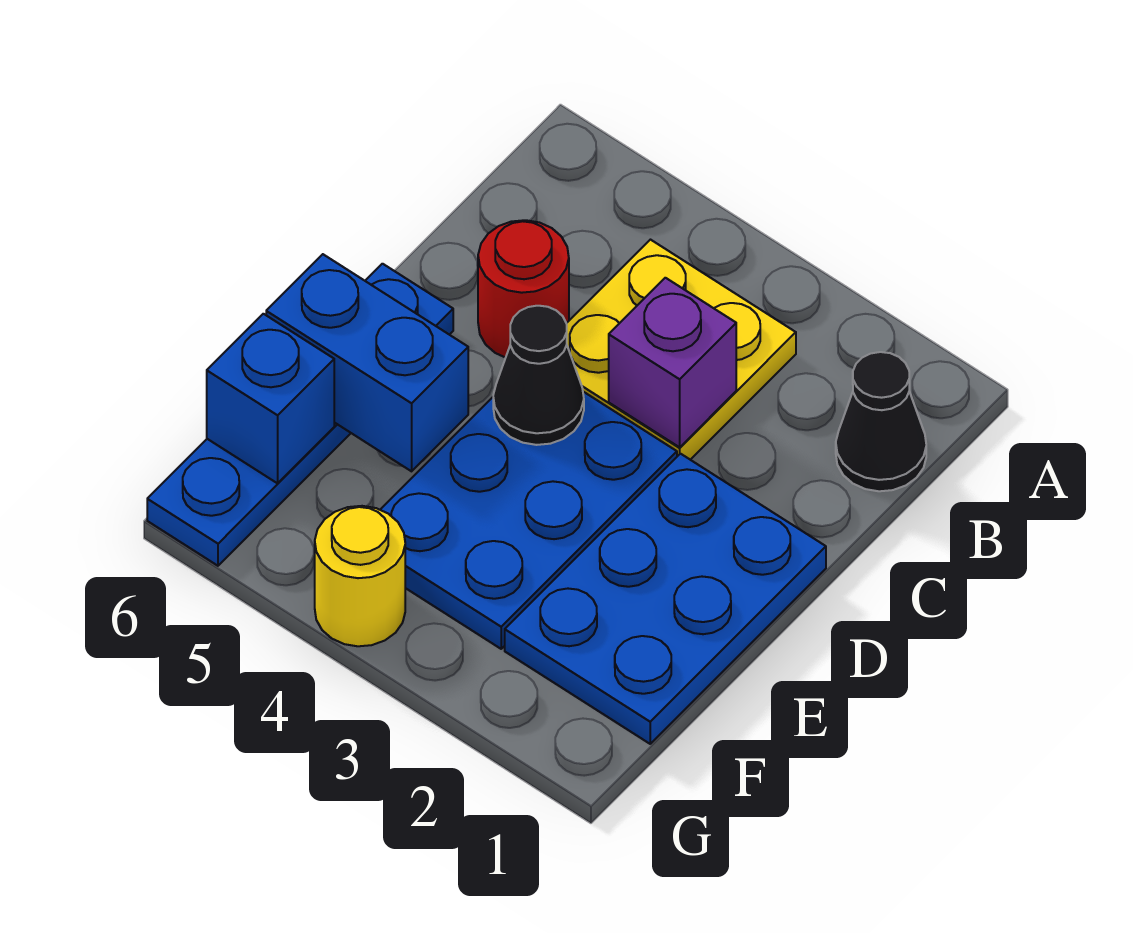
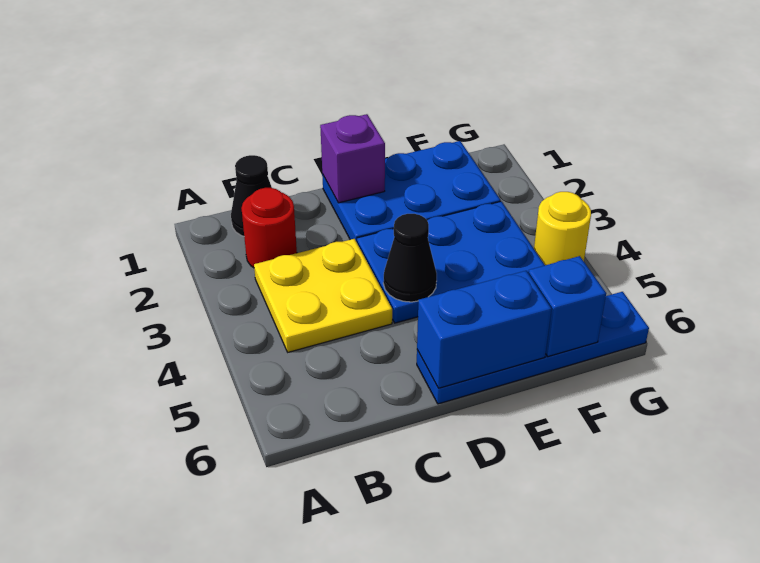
purple 1x1 brick [609,278,736,447] -> purple 1x1 brick moved to [320,114,385,203]
red 1x1 round brick [478,220,569,358] -> red 1x1 round brick moved to [241,188,297,268]
blue 1x2 brick [266,254,468,471] -> blue 1x2 brick turned to [417,271,551,388]

